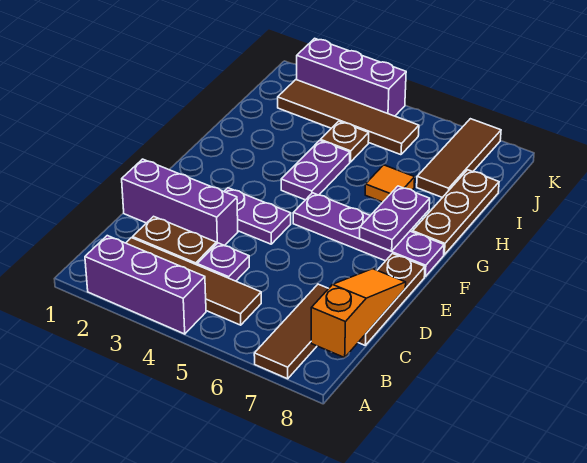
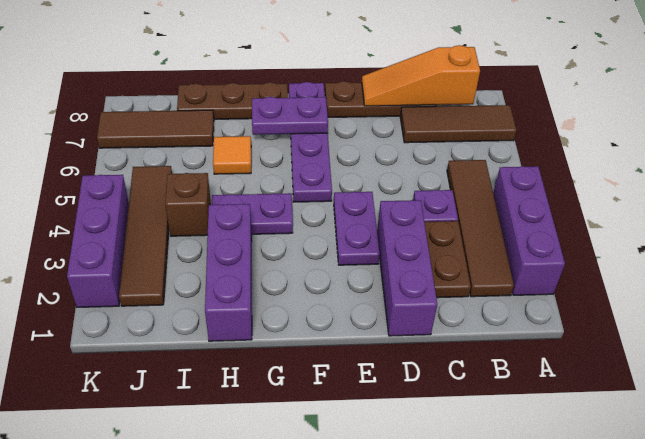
none -> purple 1x3 brick [205,204,252,341]
brown 1x1 plate [321,121,369,162] -> brown 1x1 brick [165,173,211,236]

